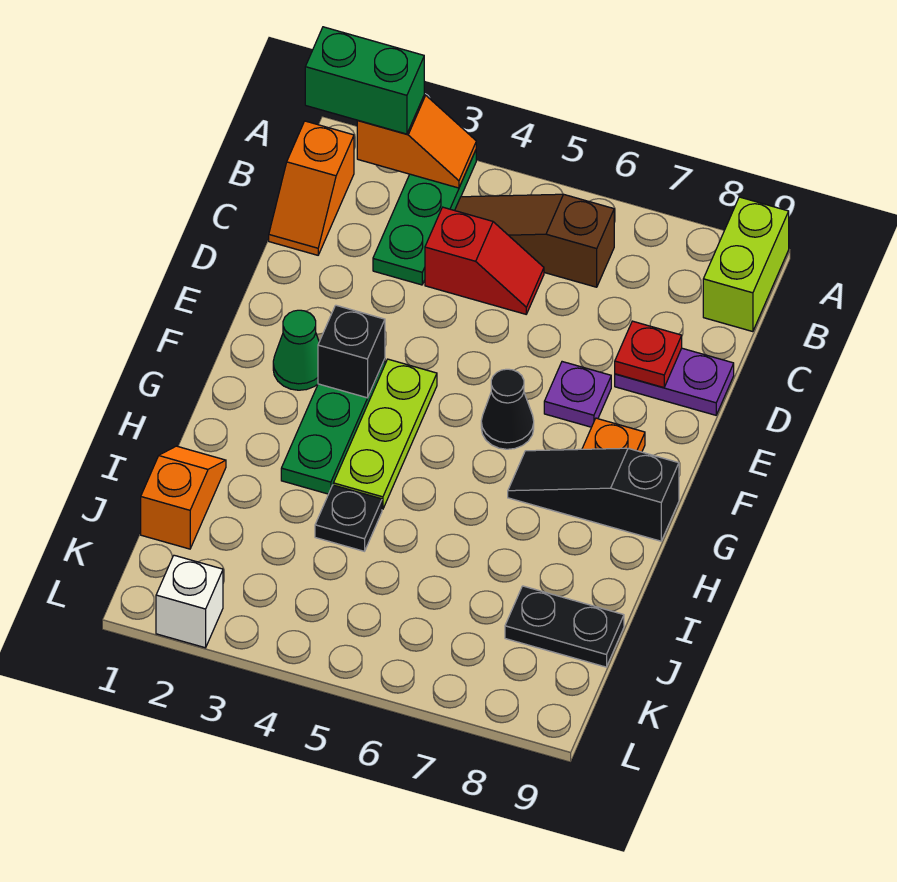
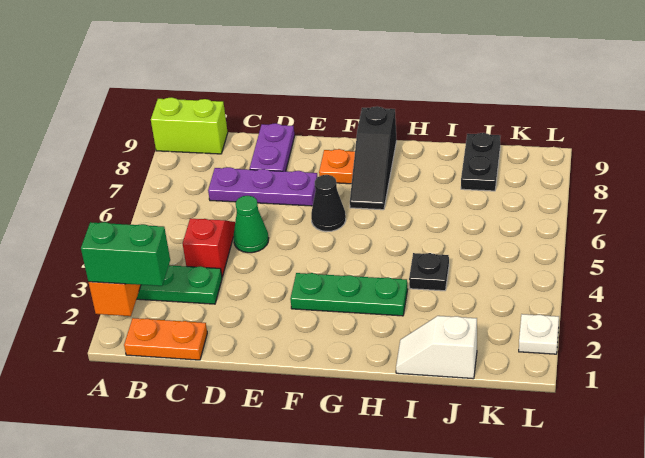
green 1x2 brick [305,27,424,134] -> green 1x2 brick turned to [81,222,170,286]
orange 1x2 slope [269,121,354,255] -> orange 1x2 plate [124,318,207,360]
brown 1x3 slope [455,194,614,287] -> none
red 1x1 plate [615,321,682,388] -> none
purple 1x1 plate [544,362,611,427] -> purple 1x3 plate [208,167,317,206]
green 1x1 cone [273,310,319,390] -> green 1x1 cone moved to [233,196,269,253]
black 1x1 brick [318,305,385,398] -> none
lime 1x3 plate [333,359,437,509] -> none
orange 1x2 slope [141,446,226,549] -> white 1x2 slope [396,316,477,379]
white 1x1 brick [156,555,223,648] -> white 1x1 plate [519,314,559,354]

